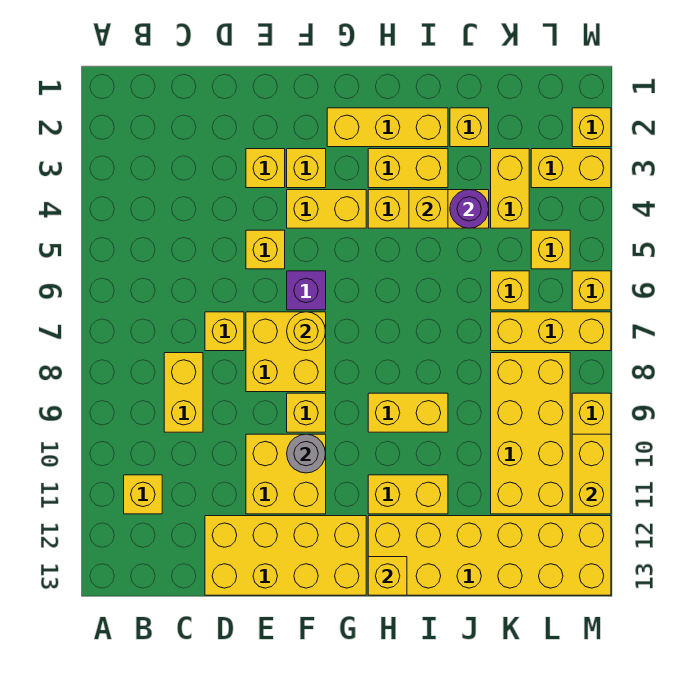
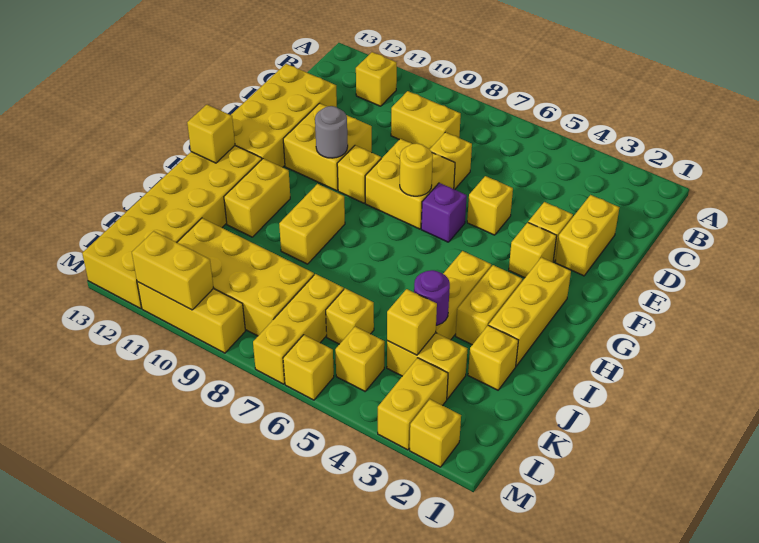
yellow 1x2 brick [287,190,366,228] -> yellow 1x2 brick moved to [555,195,619,276]
yellow 1x1 brick [409,190,448,228] -> yellow 1x1 brick moved to [387,289,437,355]

